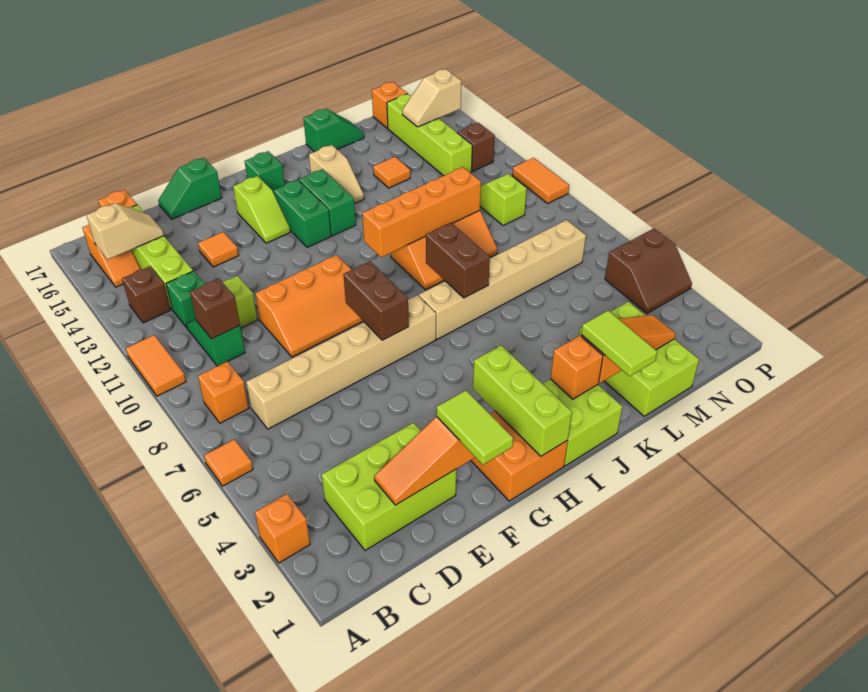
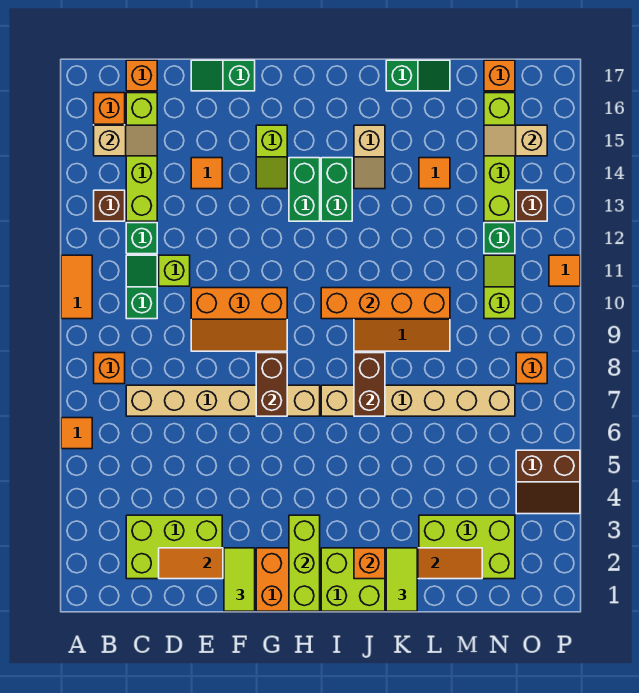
orange 1x1 brick [255,494,310,563] -> orange 1x1 brick moved to [516,353,547,384]
brown 1x1 brick [190,278,240,339] -> none
green 1x1 brick [245,151,285,193] -> green 1x1 brick moved to [484,223,515,254]
lime 2x3 brick [579,302,699,416] -> lime 2x3 brick turned to [419,515,515,579]
orange 1x2 tile [513,158,569,203] -> orange 1x1 tile [549,255,580,286]

